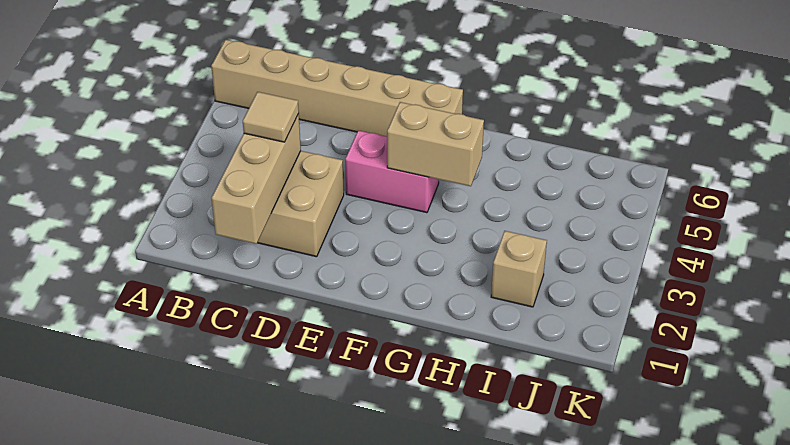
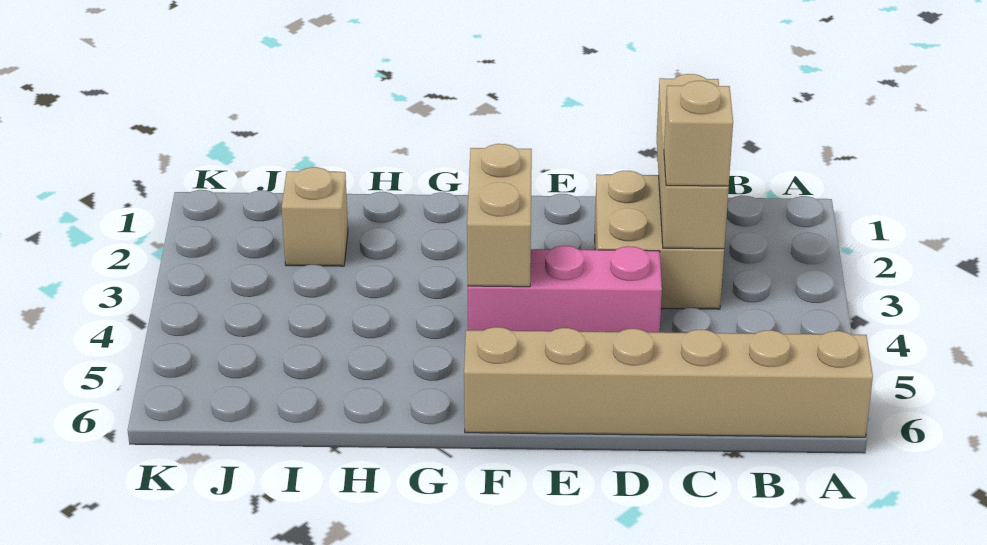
tan 1x1 tile [243,92,299,142] -> tan 1x1 brick [664,81,733,186]
pink 1x2 brick [345,130,439,213] -> pink 1x3 brick [468,246,662,332]
tan 1x2 brick [387,102,484,186] -> tan 1x2 brick turned to [467,144,532,287]

